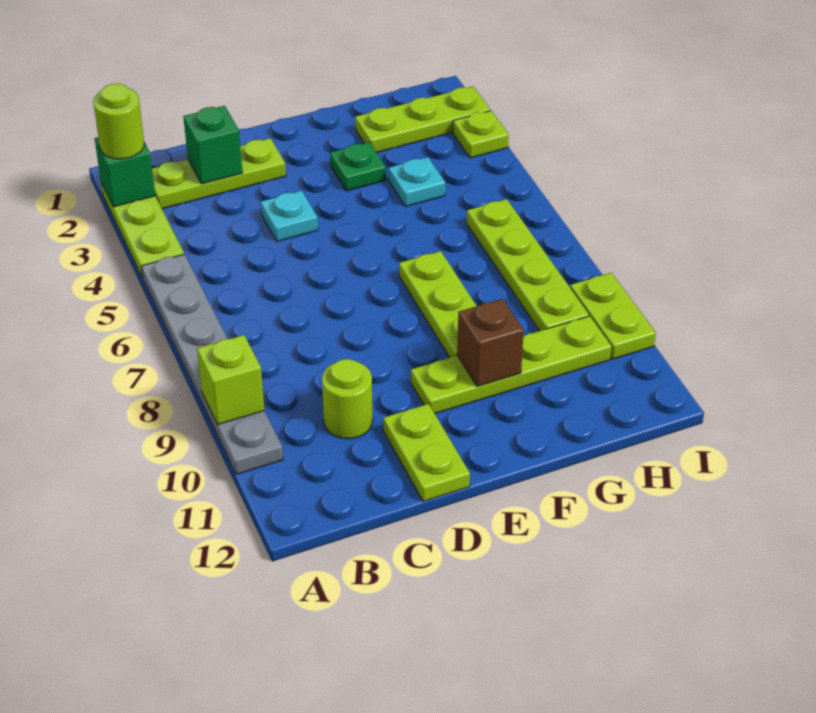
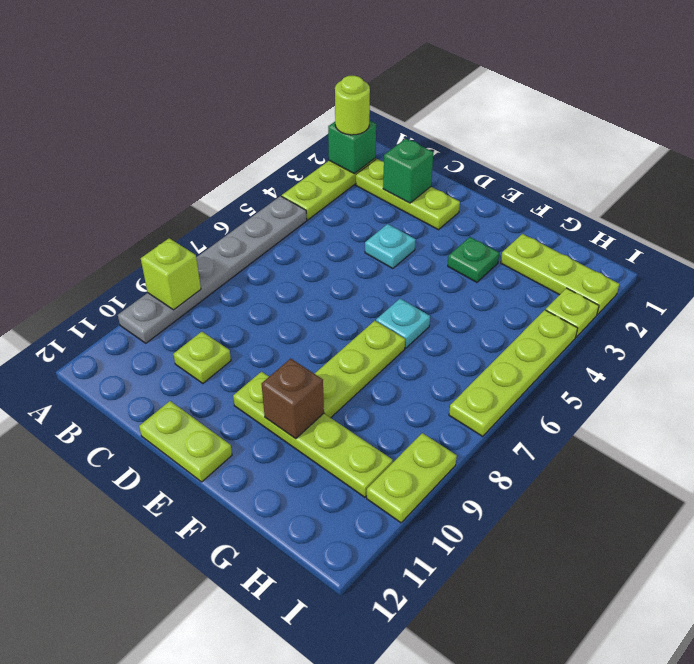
lime 1x1 round brick [322,359,373,439] -> lime 1x1 plate [173,332,231,383]
lime 1x2 plate [383,404,470,502] -> lime 1x2 plate turned to [139,401,232,482]
cyan 1x1 plate [389,157,445,207] -> cyan 1x1 plate moved to [376,299,430,348]
lime 1x4 plate [467,199,589,331] -> lime 1x4 plate moved to [449,310,578,436]

